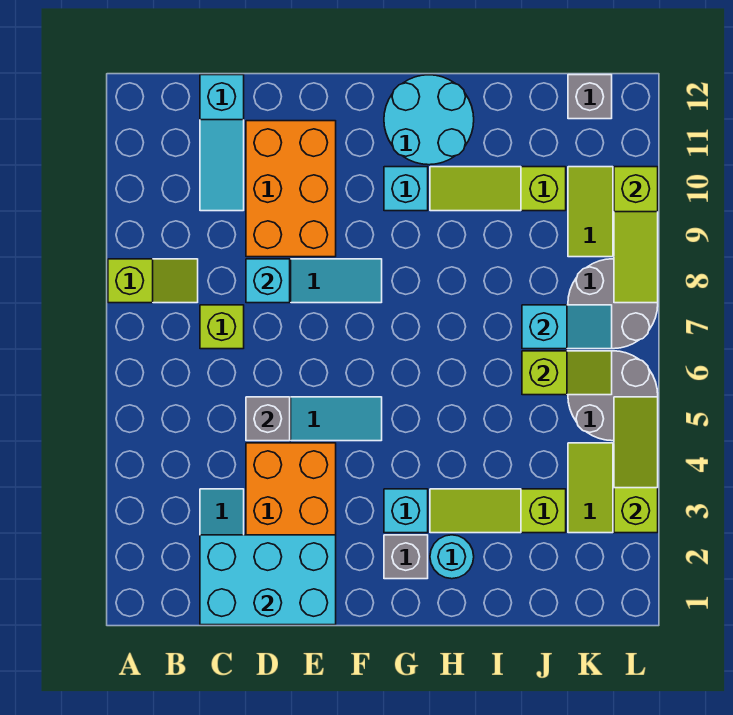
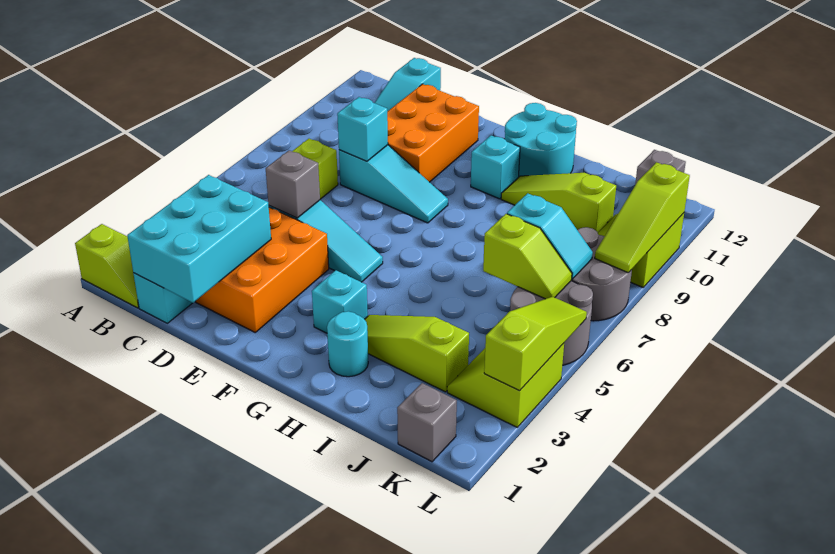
lime 1x2 slope [108,259,198,303] -> lime 1x2 slope moved to [75,224,139,308]
cyan 2x3 brick [200,535,336,625] -> cyan 2x3 brick turned to [127,175,271,303]
grey 1x1 brick [384,535,428,579] -> grey 1x1 brick moved to [397,383,457,462]

